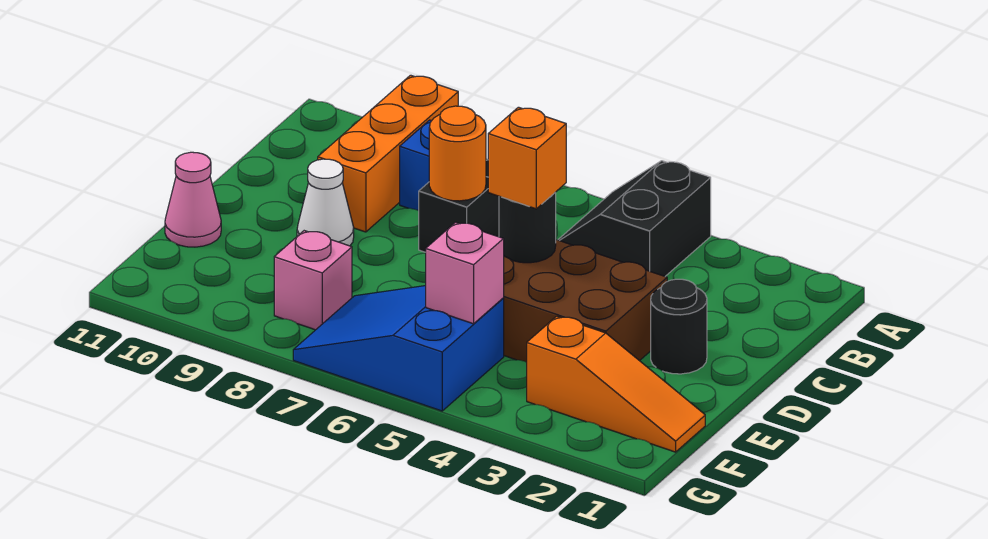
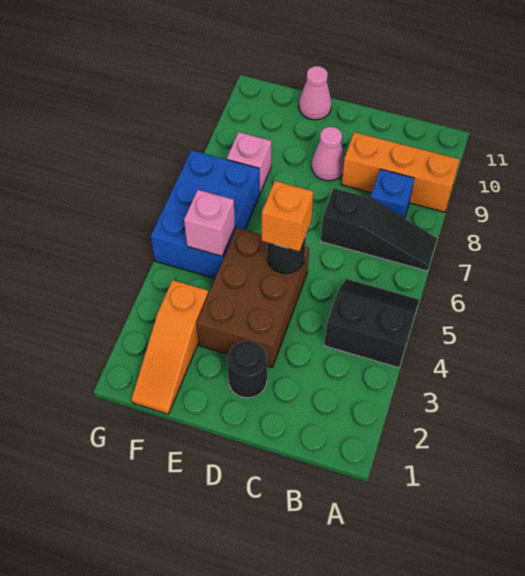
orange 1x1 round brick [429,106,486,201] -> none
white 1x1 cone [297,159,354,246] -> pink 1x1 cone [311,127,345,181]
blue 2x3 slope [293,286,504,411] -> blue 2x3 brick [151,150,260,278]

